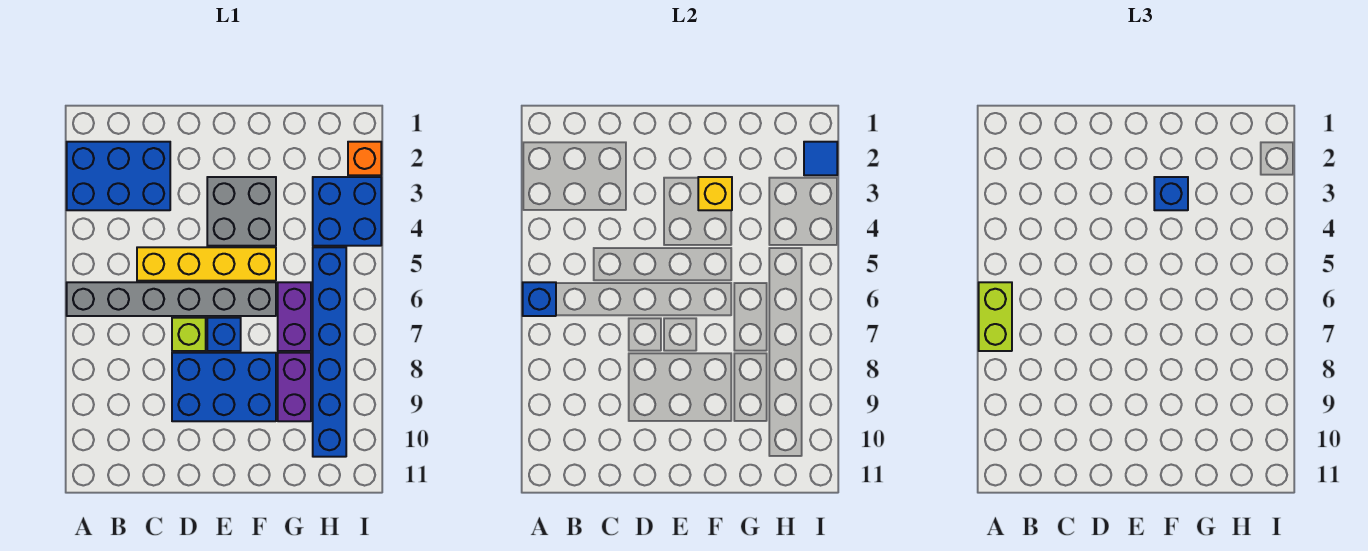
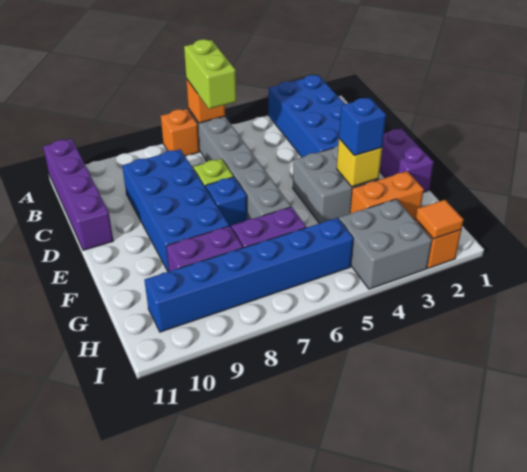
blue 2x3 brick [67,142,170,210] -> blue 2x4 brick [268,75,345,157]
blue 1x1 brick [523,282,556,316] -> orange 1x1 brick [186,79,225,123]
lime 1x2 brick [979,282,1012,351] -> lime 1x2 brick turned to [184,39,236,109]
none -> orange 1x1 brick [161,109,199,156]
none -> purple 1x4 brick [43,139,113,250]
yellow 1x4 brick [137,247,276,281] -> none
blue 2x3 brick [172,353,276,421] -> blue 2x4 brick [122,149,229,272]
none -> purple 1x2 brick [379,129,434,192]
none -> orange 1x2 brick [350,171,424,220]
blue 2x2 brick [313,177,381,246] -> grey 2x2 brick [339,199,432,289]
blue 1x1 tile [804,142,837,175] -> orange 1x1 tile [416,200,463,239]

